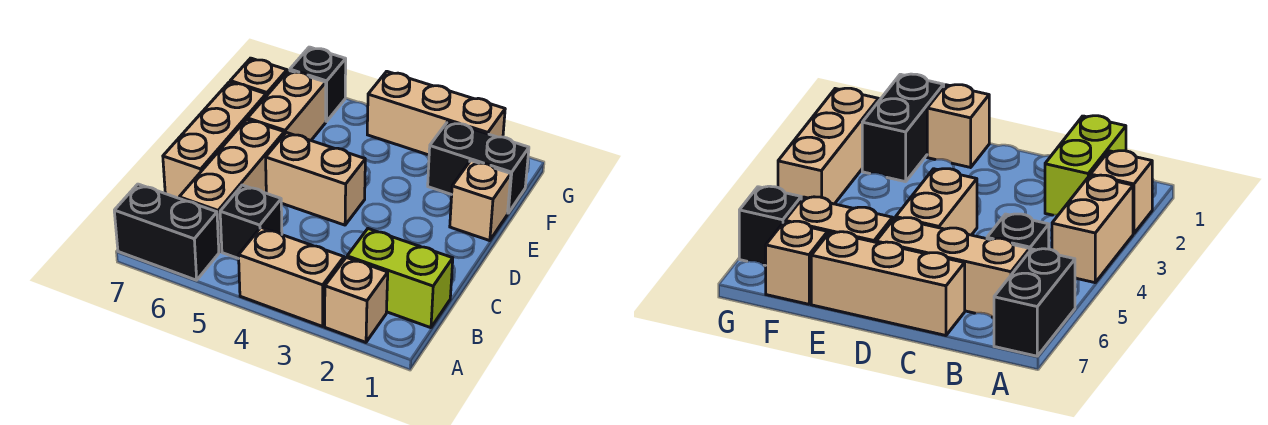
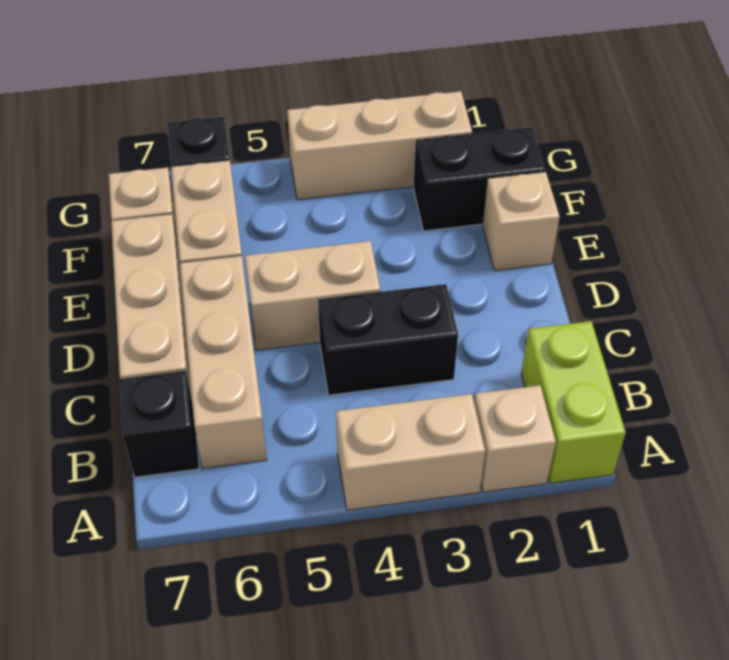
black 1x2 brick [114,184,219,280] -> black 1x2 brick moved to [318,284,458,395]
lime 1x2 brick [347,229,453,328] -> lime 1x2 brick turned to [521,321,626,483]
black 1x1 brick [220,185,282,259] -> black 1x1 brick moved to [120,371,199,477]

